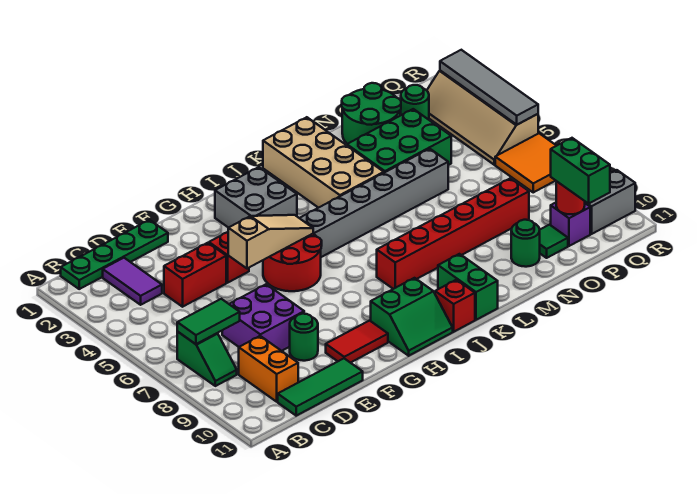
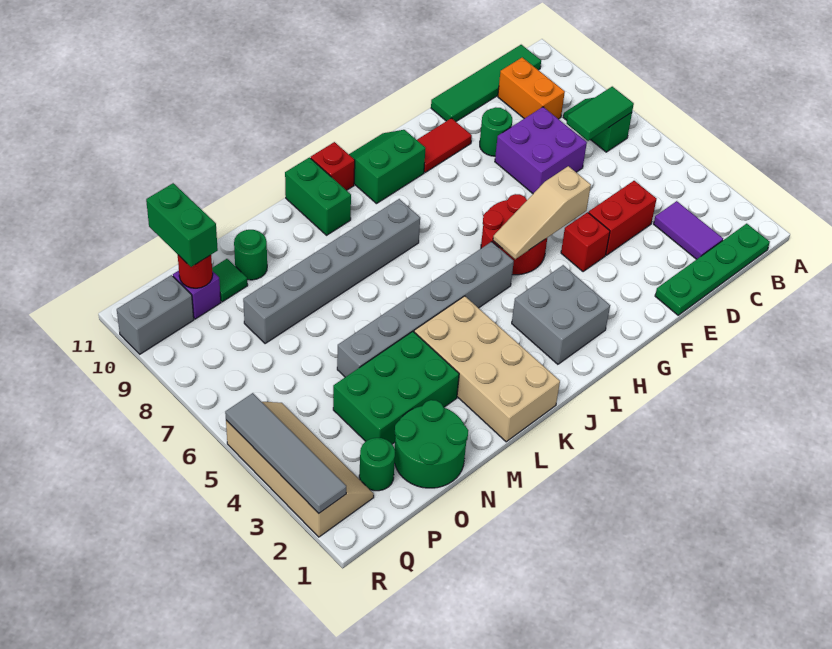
green 1x3 tile [278,359,363,416] -> green 1x4 tile [431,45,541,121]
red 1x6 brick [377,178,529,289] -> grey 1x6 brick [243,199,420,344]
orange 2x2 tile [495,133,556,192] -> none

